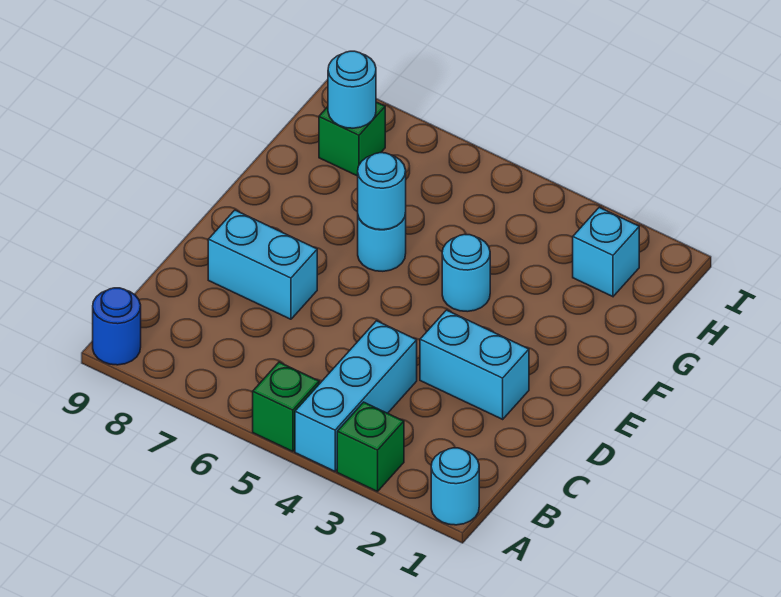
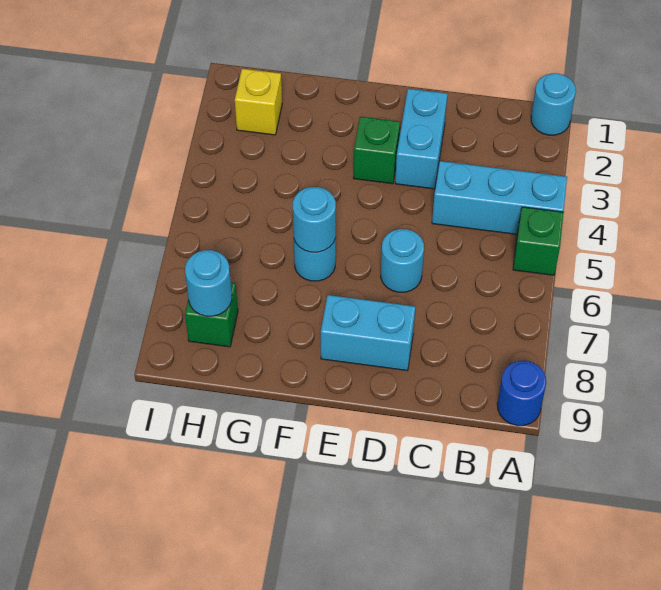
green 1x1 brick [337,402,404,491] -> green 1x1 brick moved to [353,117,400,184]
cyan 1x2 brick [208,210,317,319] -> cyan 1x2 brick turned to [321,295,415,371]
cyan 1x1 round brick [442,234,490,312] -> cyan 1x1 round brick moved to [381,229,424,292]
cyan 1x1 brick [573,207,639,297] -> yellow 1x1 brick [235,69,282,135]

